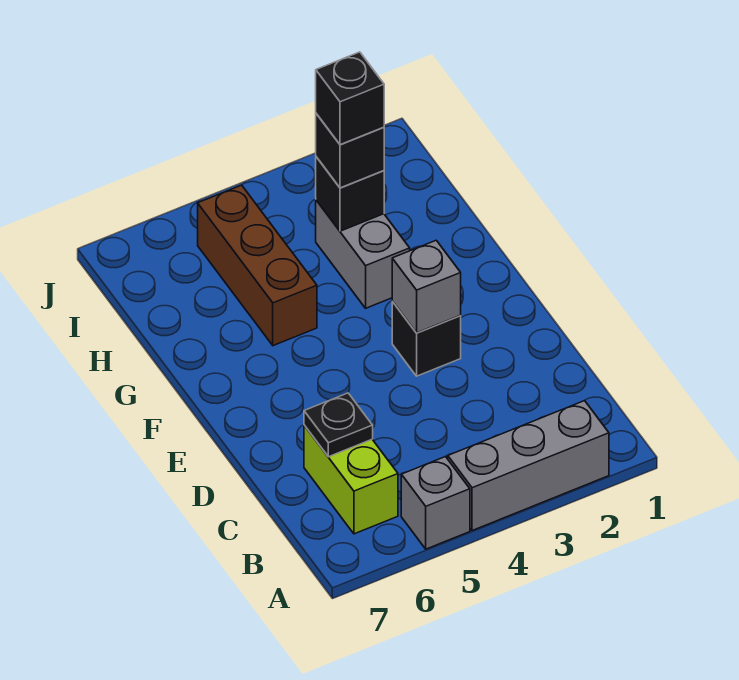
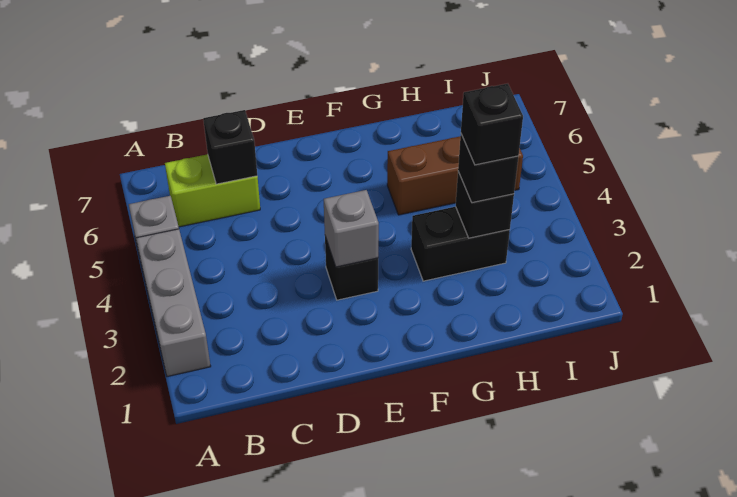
black 1x1 plate [304,393,373,457] -> black 1x1 brick [203,110,257,184]
grey 1x2 brick [316,200,410,308] -> black 1x2 brick [411,207,510,281]

